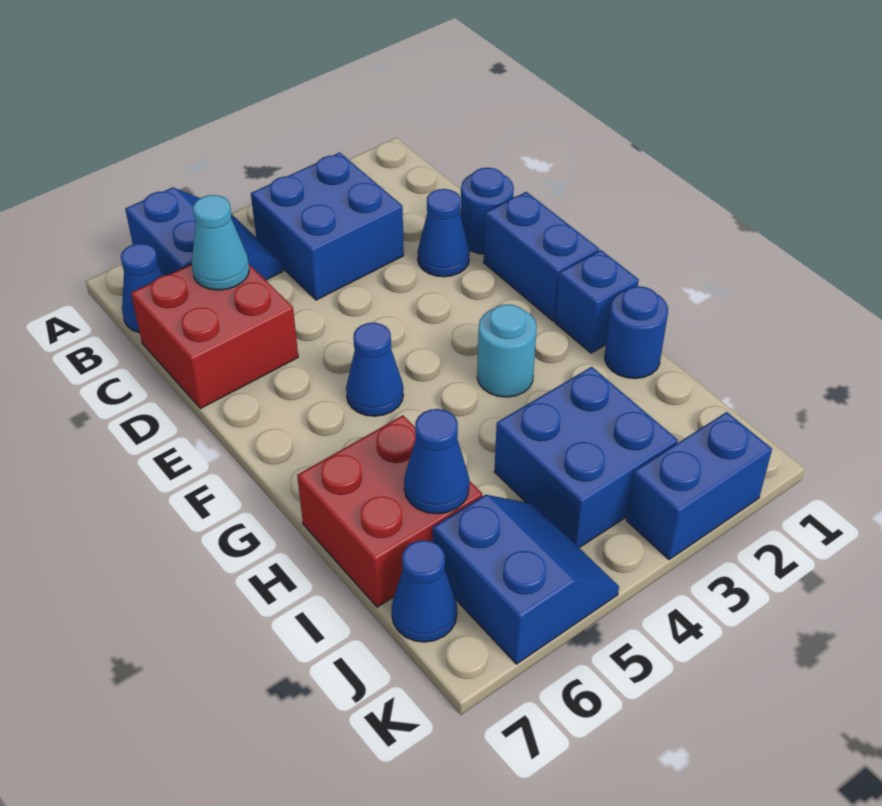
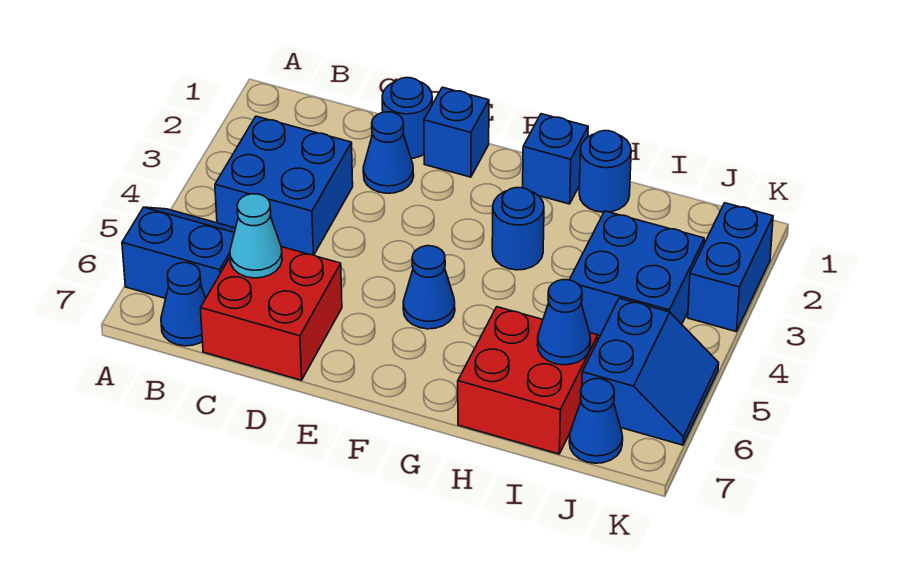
blue 1x2 brick [484,192,599,321] -> blue 1x1 brick [424,87,489,177]
cyan 1x1 round brick [477,304,537,397] -> blue 1x1 round brick [492,188,544,270]
blue 2x2 slope [433,495,619,664] -> blue 2x2 slope turned to [582,298,719,445]

